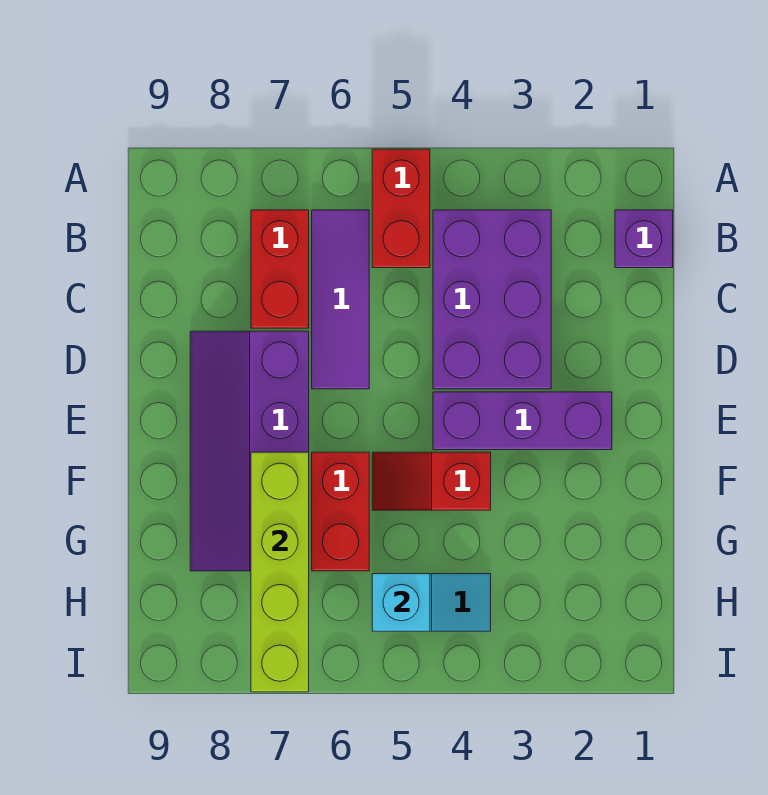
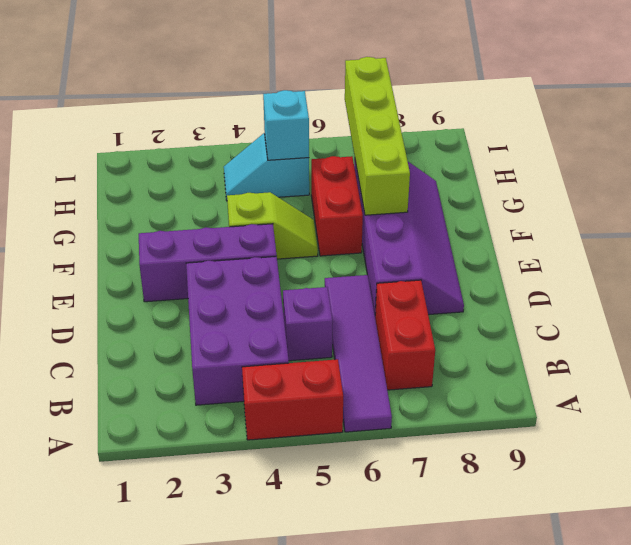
red 1x2 brick [372,149,430,268] -> red 1x2 brick turned to [242,359,343,440]
purple 1x1 brick [615,210,673,268] -> purple 1x1 brick moved to [283,287,333,361]
purple 1x3 tile [312,210,369,389] -> purple 1x4 tile [325,275,392,432]
red 1x2 slope [372,452,491,510] -> lime 1x2 slope [227,192,318,259]

